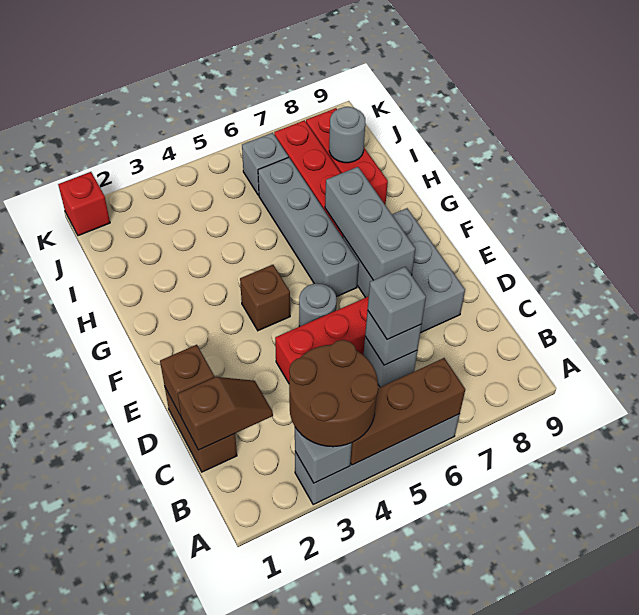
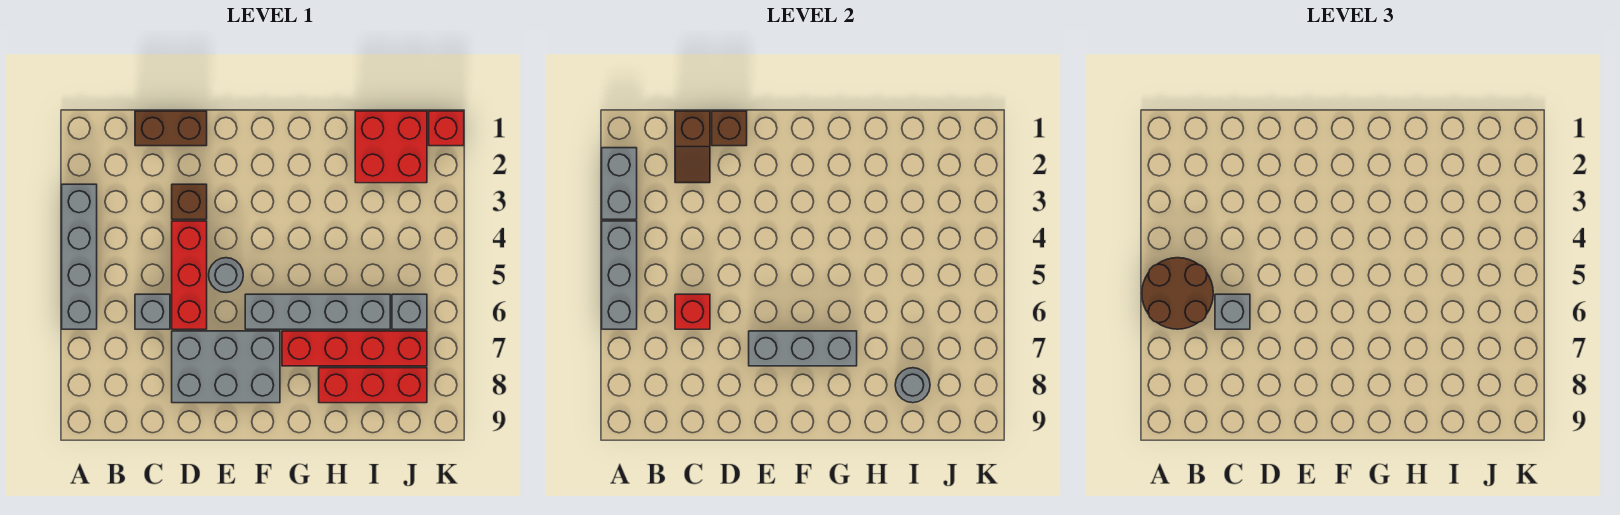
grey 1x1 brick [295,428,352,483] -> grey 1x2 brick [602,148,637,219]
brown 2x2 round brick [289,340,379,447] -> brown 2x2 round brick moved to [1142,258,1213,329]
brown 1x3 brick [350,358,465,465] -> grey 1x3 brick [602,221,637,329]
grey 1x1 brick [365,310,422,365] -> red 1x1 brick [675,294,710,329]
brown 1x1 brick [240,265,290,331] -> brown 1x1 brick moved to [172,184,207,219]
none -> red 2x2 brick [355,111,427,183]

